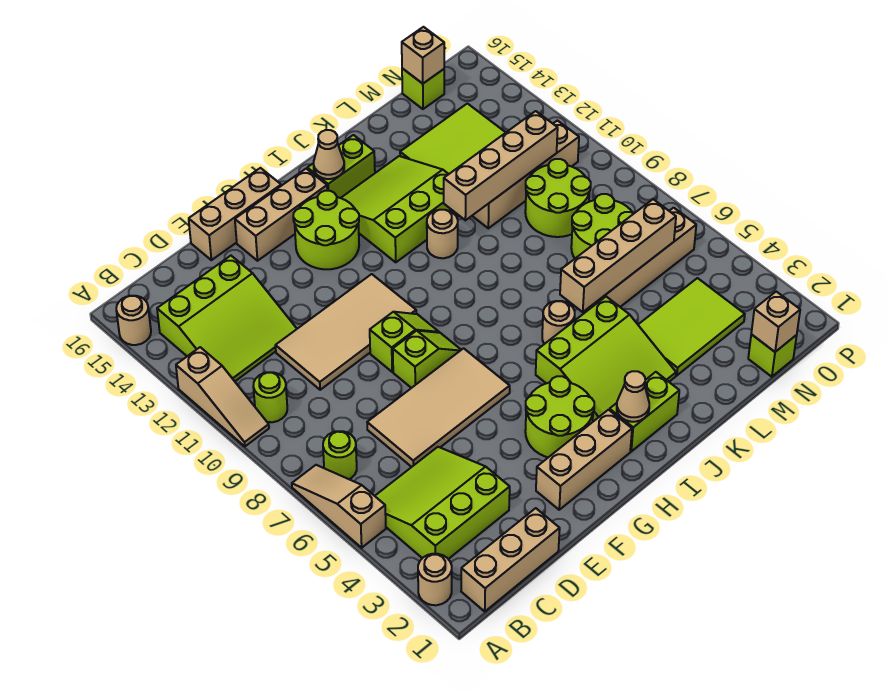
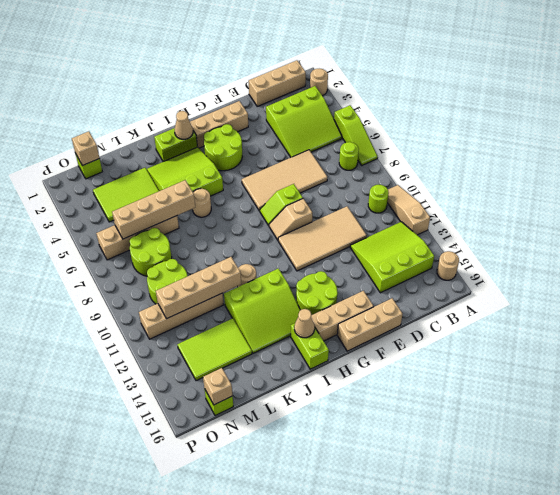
tan 1x3 slope [292,465,386,548] -> lime 1x3 slope [334,105,378,165]
lime 1x2 slope [370,312,439,372] -> tan 1x2 slope [269,199,312,240]
lime 1x2 brick [307,135,375,198] -> lime 1x2 brick turned to [291,323,329,369]

